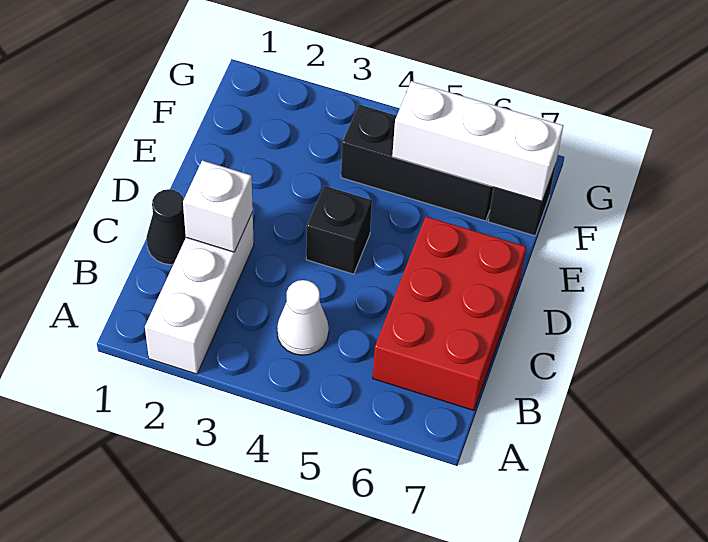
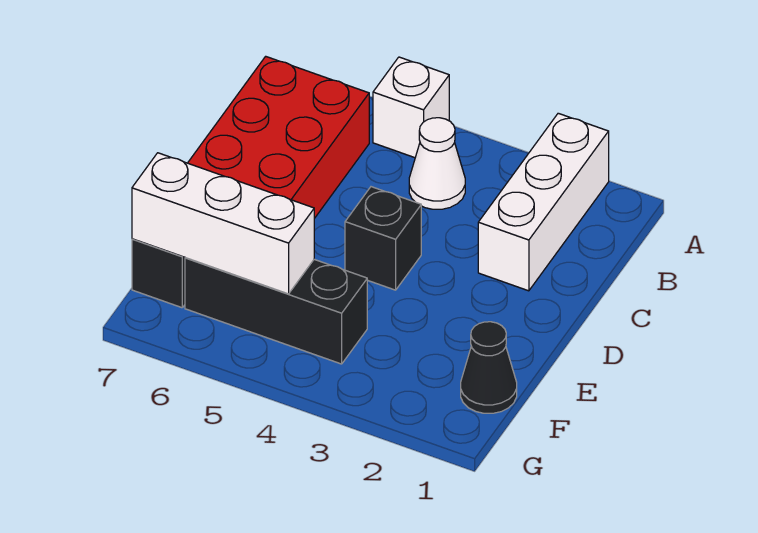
black 1x1 cone [146,189,186,265] -> black 1x1 cone moved to [461,322,517,413]
white 1x1 brick [183,160,253,252] -> white 1x1 brick moved to [373,57,449,158]

